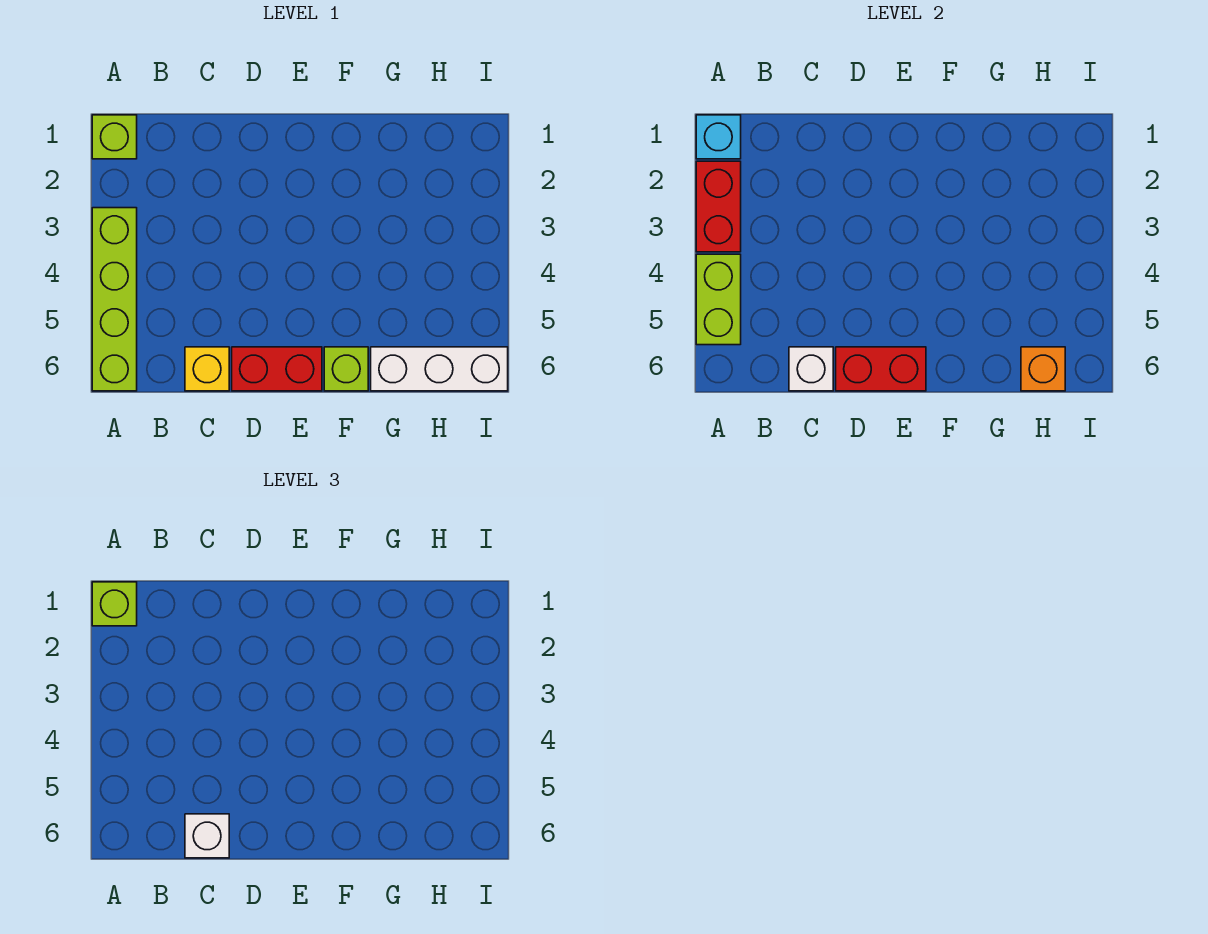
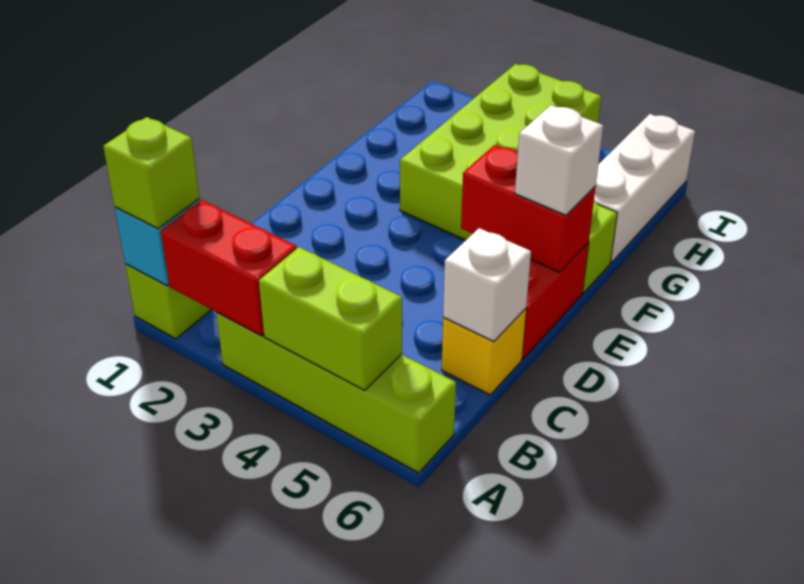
white 1x1 brick [185,814,229,858] -> white 1x1 brick moved to [515,105,603,215]
red 1x2 brick [836,347,926,391] -> red 1x2 brick turned to [461,145,596,272]
none -> lime 2x4 brick [400,64,601,240]
orange 1x1 brick [1021,347,1065,391] -> none

